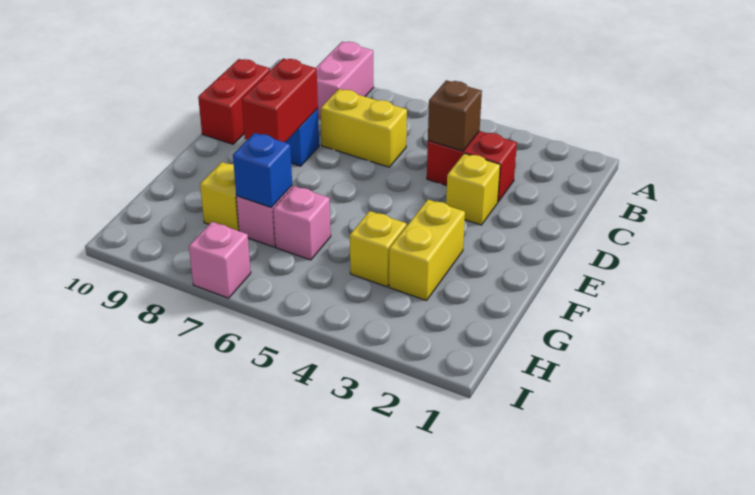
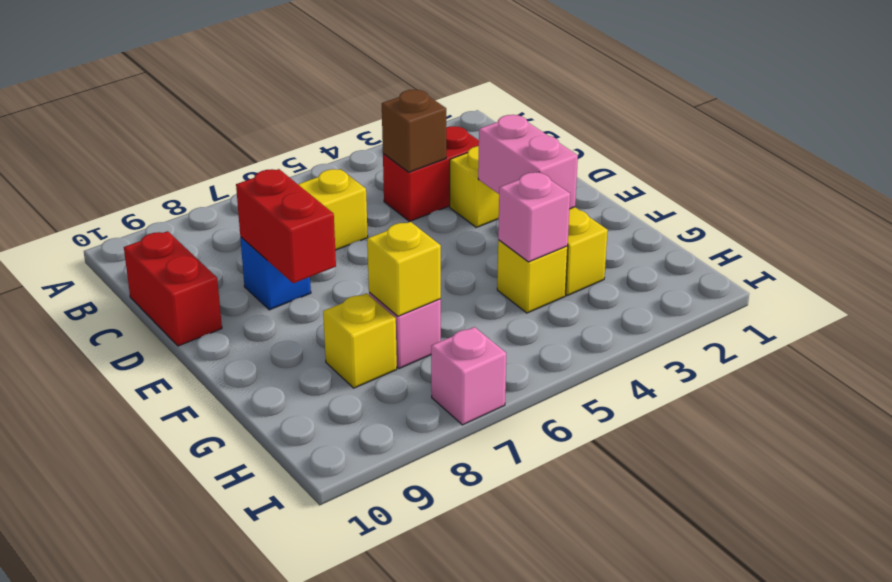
pink 1x2 brick [316,42,374,119] -> pink 1x2 brick moved to [478,115,578,209]
pink 1x1 brick [273,186,331,260] -> pink 1x1 brick moved to [498,172,570,262]
blue 1x1 brick [233,133,292,208] -> yellow 1x1 brick [367,222,441,316]

